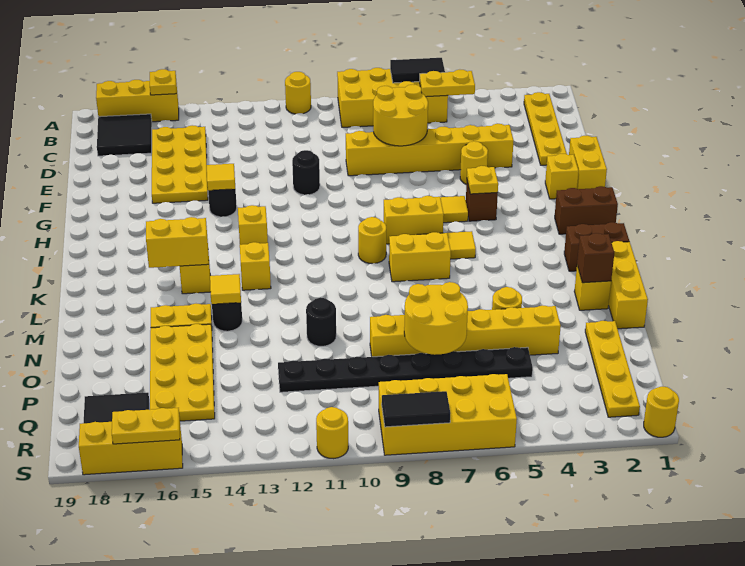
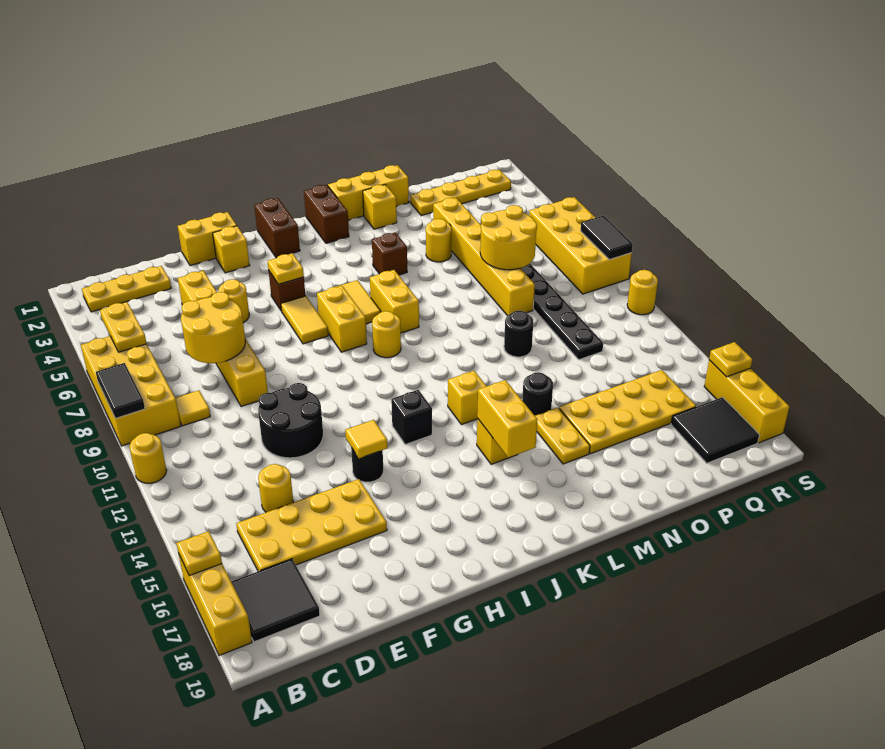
black 1x2 tile [390,58,445,83] -> black 1x2 tile moved to [96,363,145,418]
yellow 1x4 plate [524,92,567,165] -> yellow 1x3 plate [82,266,171,312]
black 1x1 round brick [292,150,320,195] -> black 2x2 round brick [258,383,323,458]
yellow 1x1 brick [238,205,268,245] -> black 1x1 brick [391,390,432,444]
brown 1x1 brick [577,233,614,283] -> brown 1x1 brick moved to [372,232,407,275]
yellow 1x1 tile [210,274,241,304] -> yellow 1x1 tile moved to [175,390,210,426]
yellow 1x1 round brick [644,386,679,437] -> yellow 1x1 round brick moved to [258,464,293,512]
yellow 1x2 plate [112,408,180,444] -> yellow 1x1 plate [709,342,753,377]

